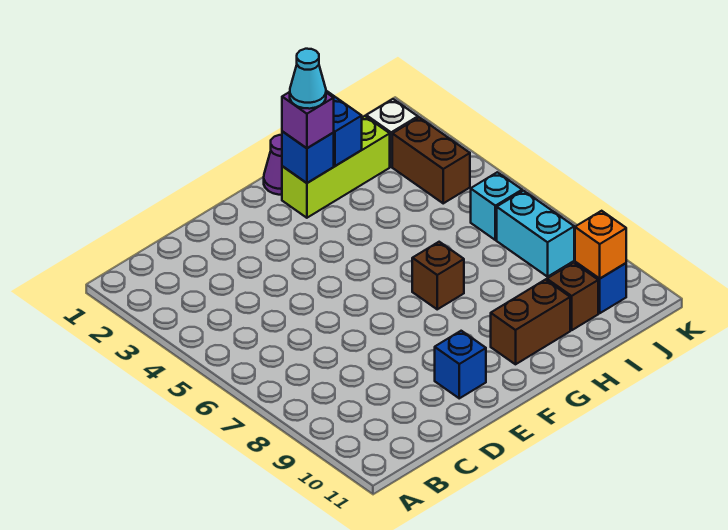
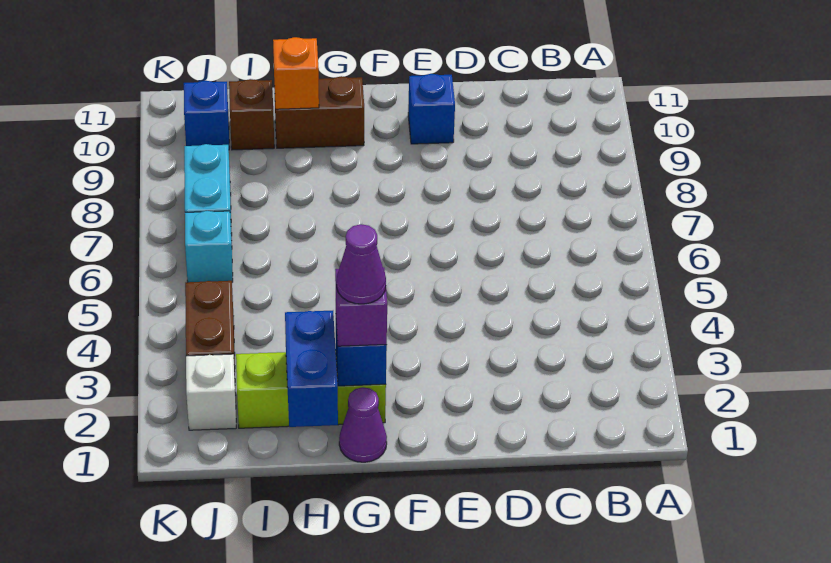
cyan 1x1 cone [290,49,326,109] -> purple 1x1 cone [337,224,386,304]
brown 1x1 brick [412,242,464,309] -> none
orange 1x1 brick [575,211,626,279] -> orange 1x1 brick moved to [273,37,319,109]

